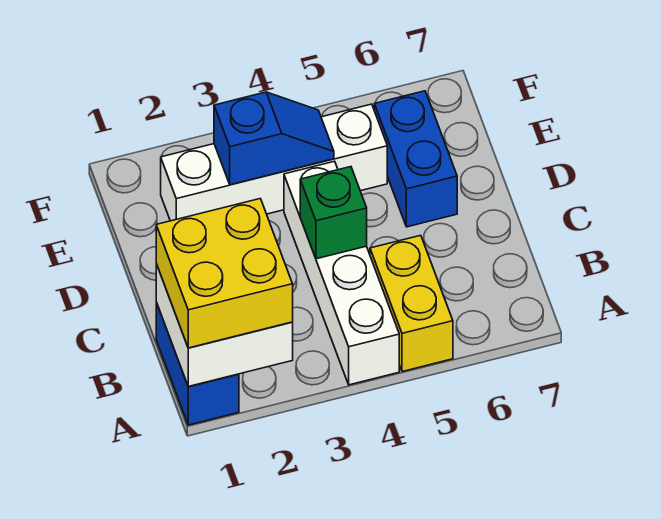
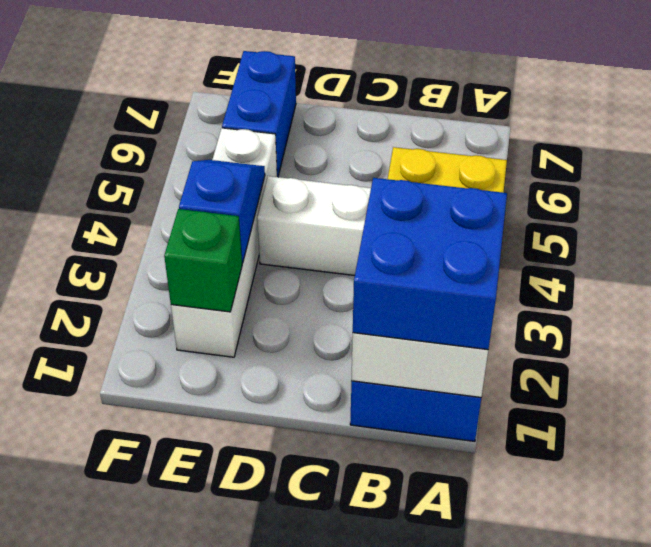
yellow 2x2 brick [156,199,293,348] -> blue 2x2 brick [353,178,507,350]
green 1x1 brick [300,167,367,259] -> green 1x1 brick moved to [164,209,242,312]
blue 1x2 brick [374,91,457,227] -> blue 1x2 brick turned to [222,51,296,177]

